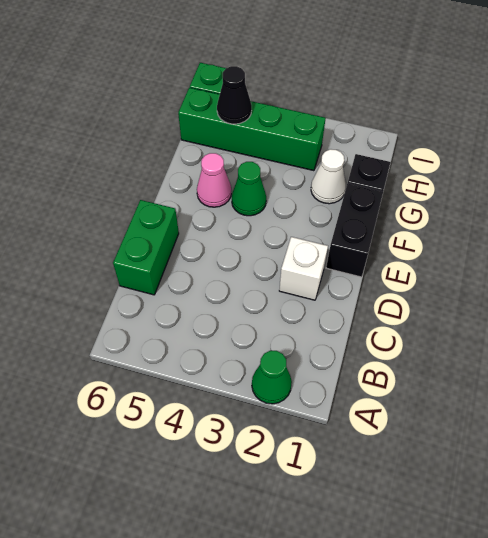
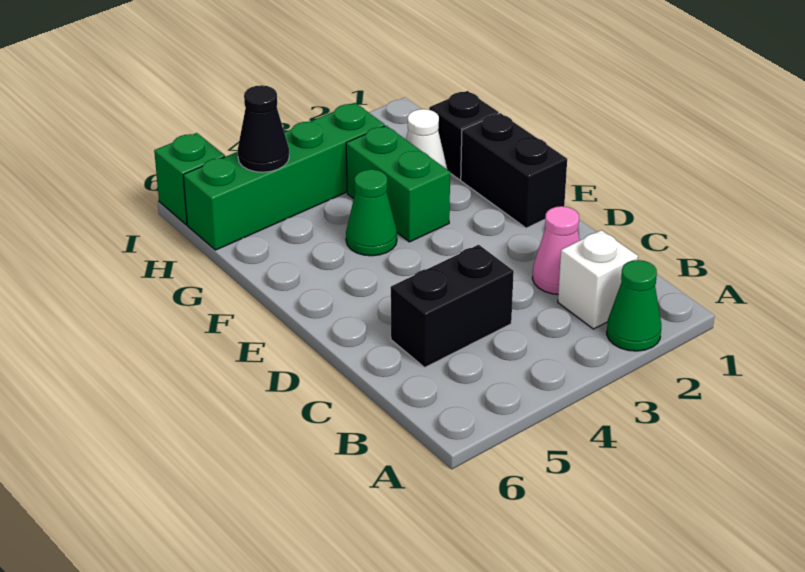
none -> black 1x2 brick [391,245,514,367]
green 1x2 brick [113,200,179,295] -> green 1x2 brick moved to [346,126,450,242]
white 1x1 brick [279,237,328,300] -> white 1x1 brick moved to [558,230,638,329]
pink 1x1 cone [197,153,231,207] -> pink 1x1 cone moved to [532,206,580,294]

